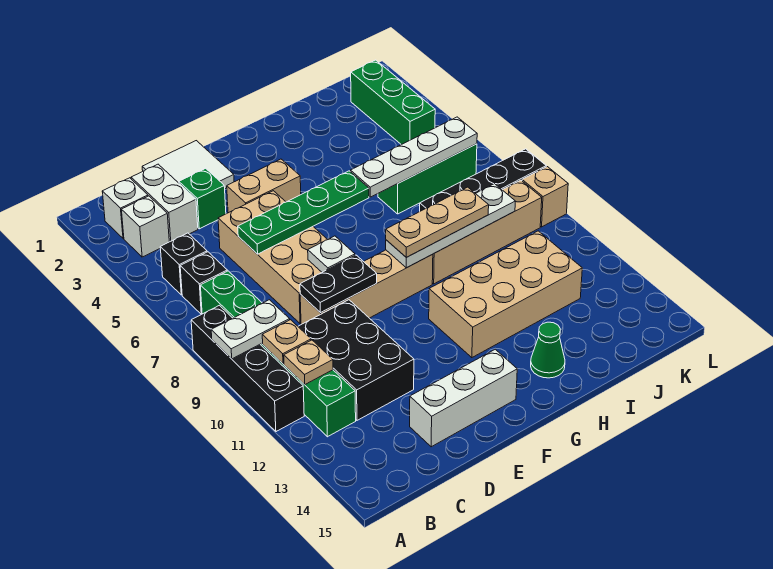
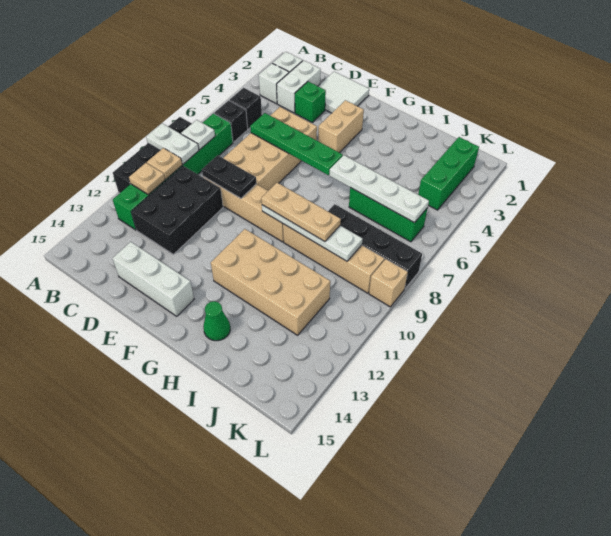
tan 1x2 brick [227,159,301,213] -> tan 1x2 brick turned to [318,100,364,153]
white 1x1 plate [308,236,355,272] -> white 1x1 plate moved to [181,120,215,149]

